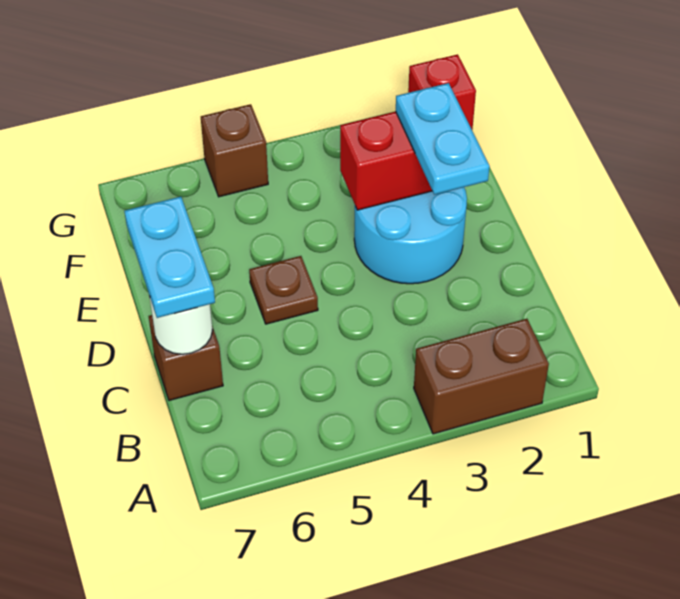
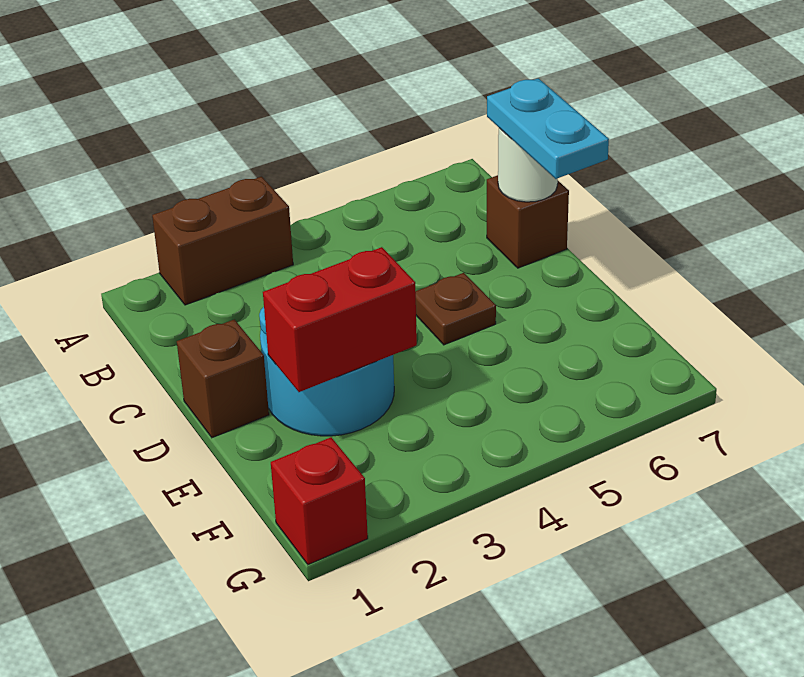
cyan 1x2 plate [396,83,490,195] -> none
brown 1x1 brick [201,104,268,197] -> brown 1x1 brick moved to [177,319,269,438]

